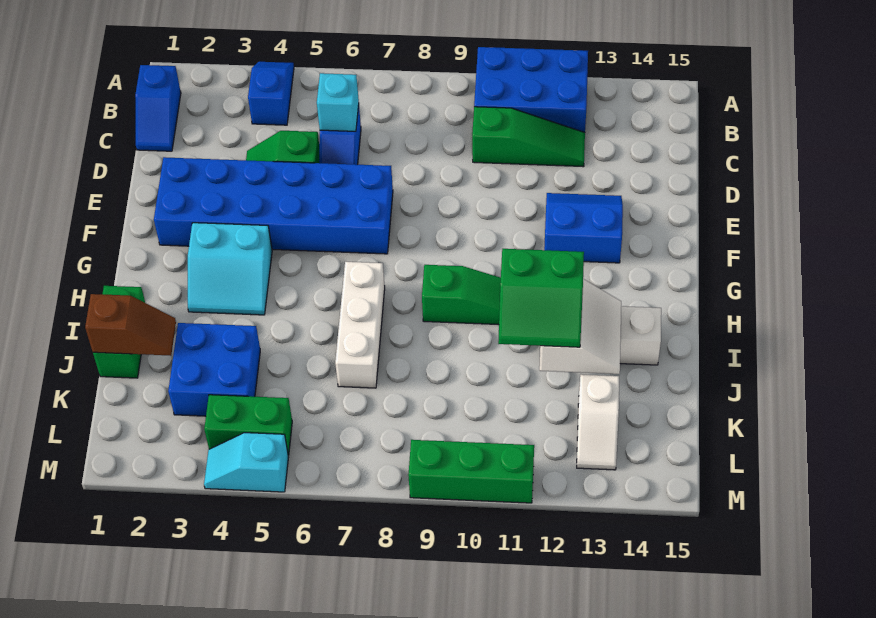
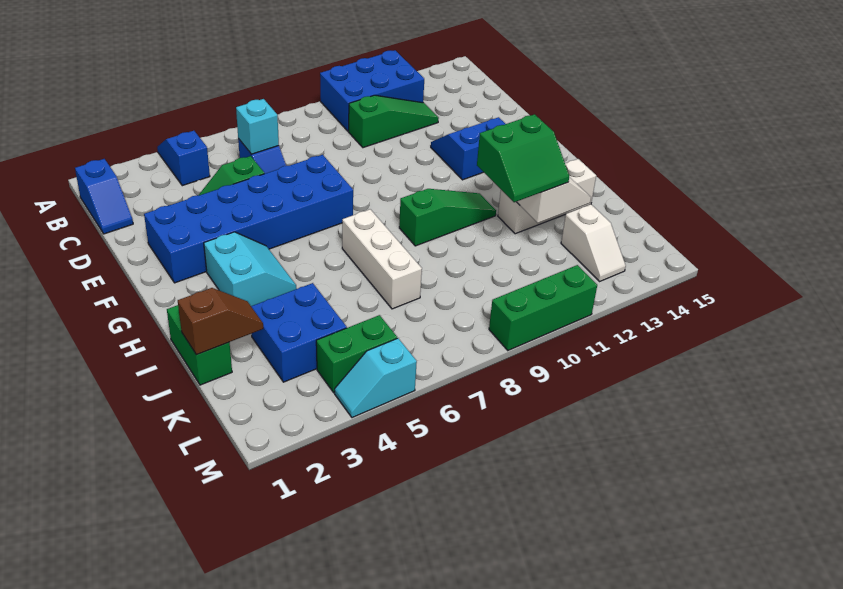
cyan 2x2 slope [188,223,272,315] -> cyan 2x2 slope turned to [204,232,297,306]

